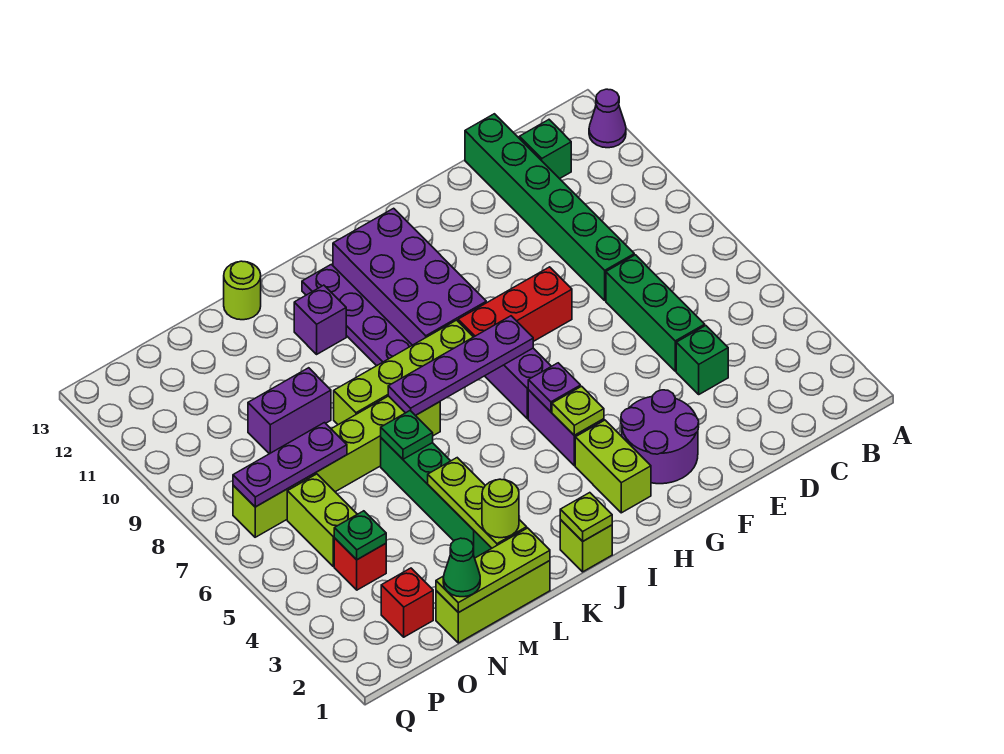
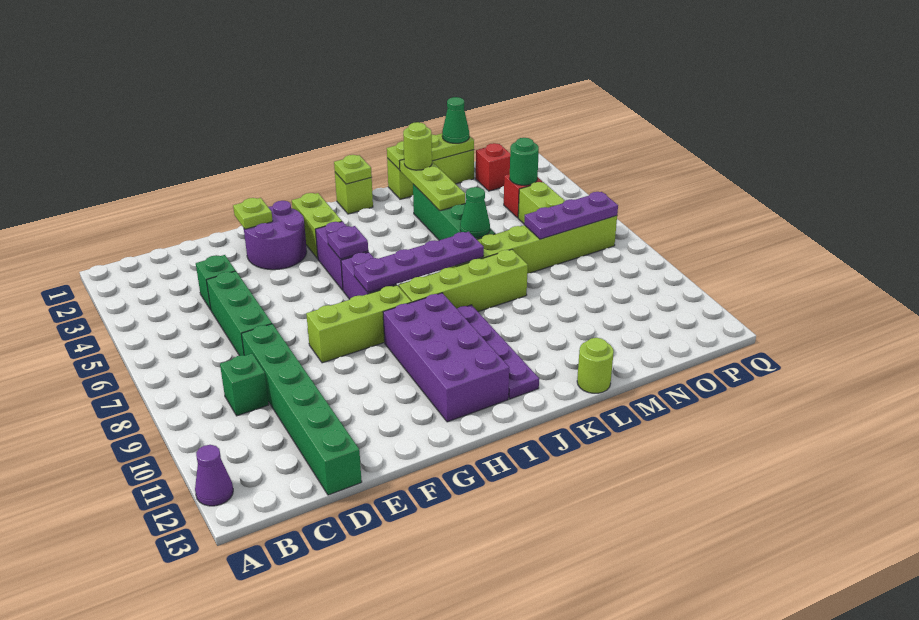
green 1x1 brick [519,120,571,179] -> green 1x1 brick moved to [220,354,269,416]
red 1x3 brick [458,267,572,342] -> lime 1x3 brick [306,285,412,363]
lime 1x1 plate [552,386,604,435] -> lime 1x1 plate moved to [233,198,273,229]
purple 1x1 brick [294,285,346,354] -> none
green 1x1 plate [381,411,433,459] -> green 1x1 cone [460,187,490,238]
purple 1x2 brick [248,368,331,454] -> none
green 1x1 plate [334,511,386,560] -> green 1x1 round brick [510,138,539,185]

